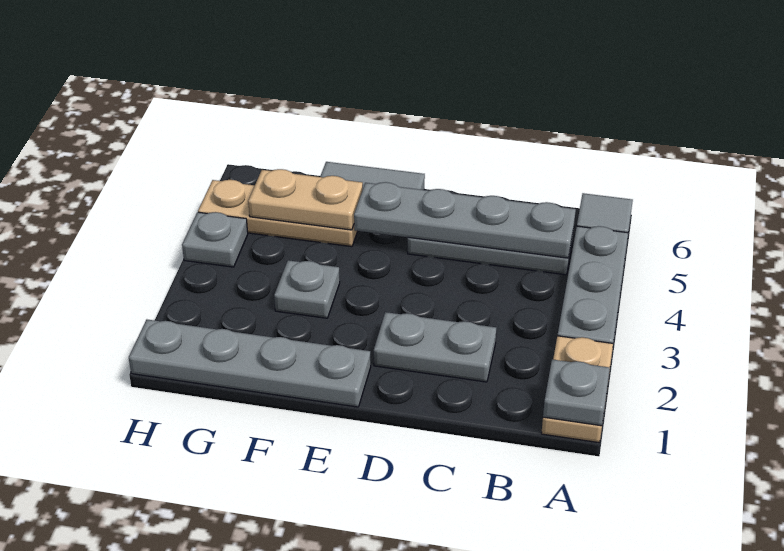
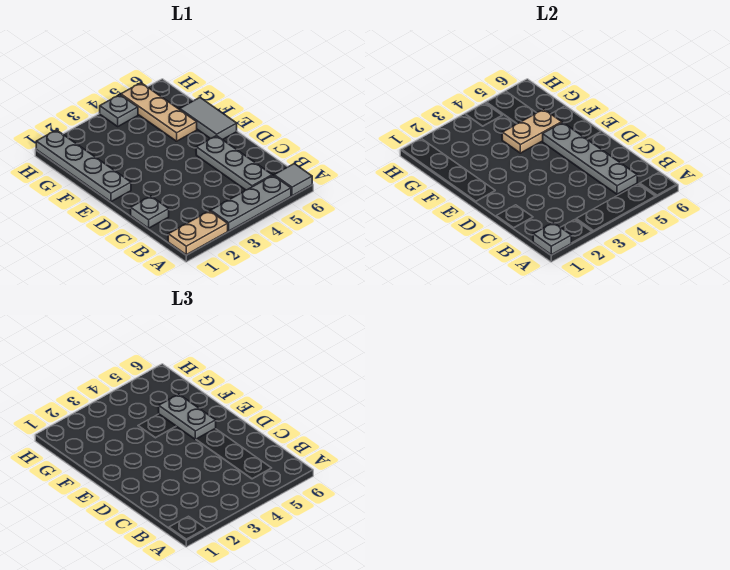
grey 1x2 plate [374,312,496,382] -> grey 1x2 plate moved to [159,394,216,440]
grey 1x1 plate [274,260,340,318] -> grey 1x1 plate moved to [131,196,169,228]
tan 1x2 plate [248,169,363,230] -> tan 1x2 plate turned to [502,109,562,153]

